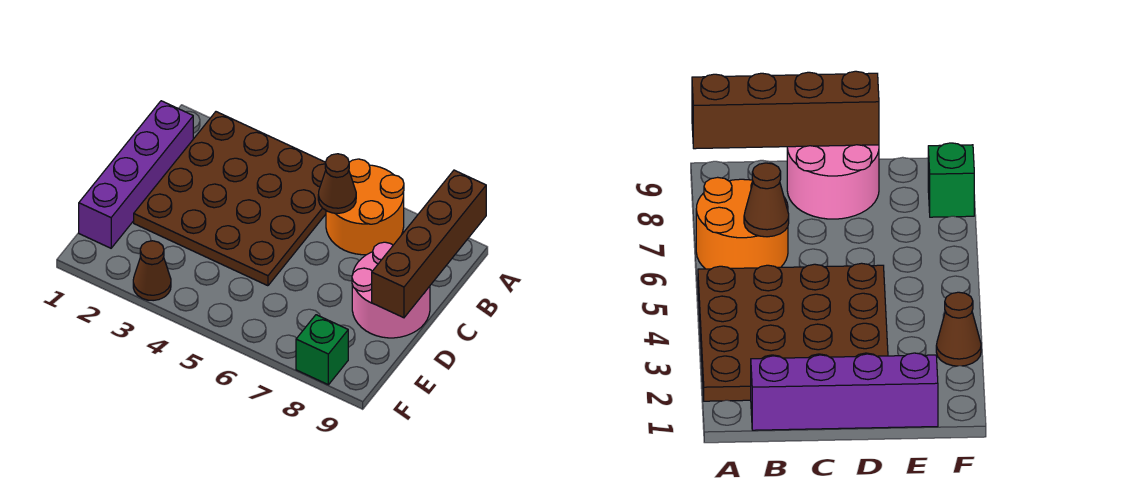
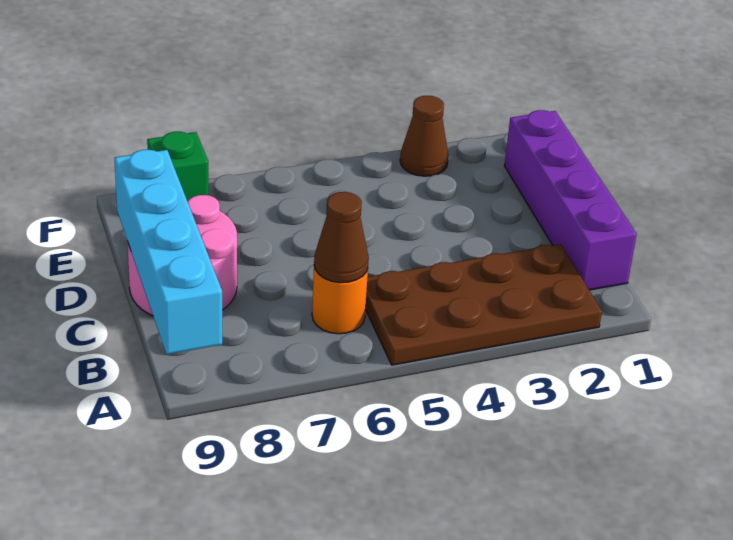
brown 4x4 plate [134,112,326,286] -> brown 2x4 plate [365,244,602,365]
orange 2x2 round brick [326,159,404,255] -> orange 1x1 round brick [312,267,368,334]
brown 1x4 brick [372,170,486,318] -> cyan 1x4 brick [115,150,222,354]

